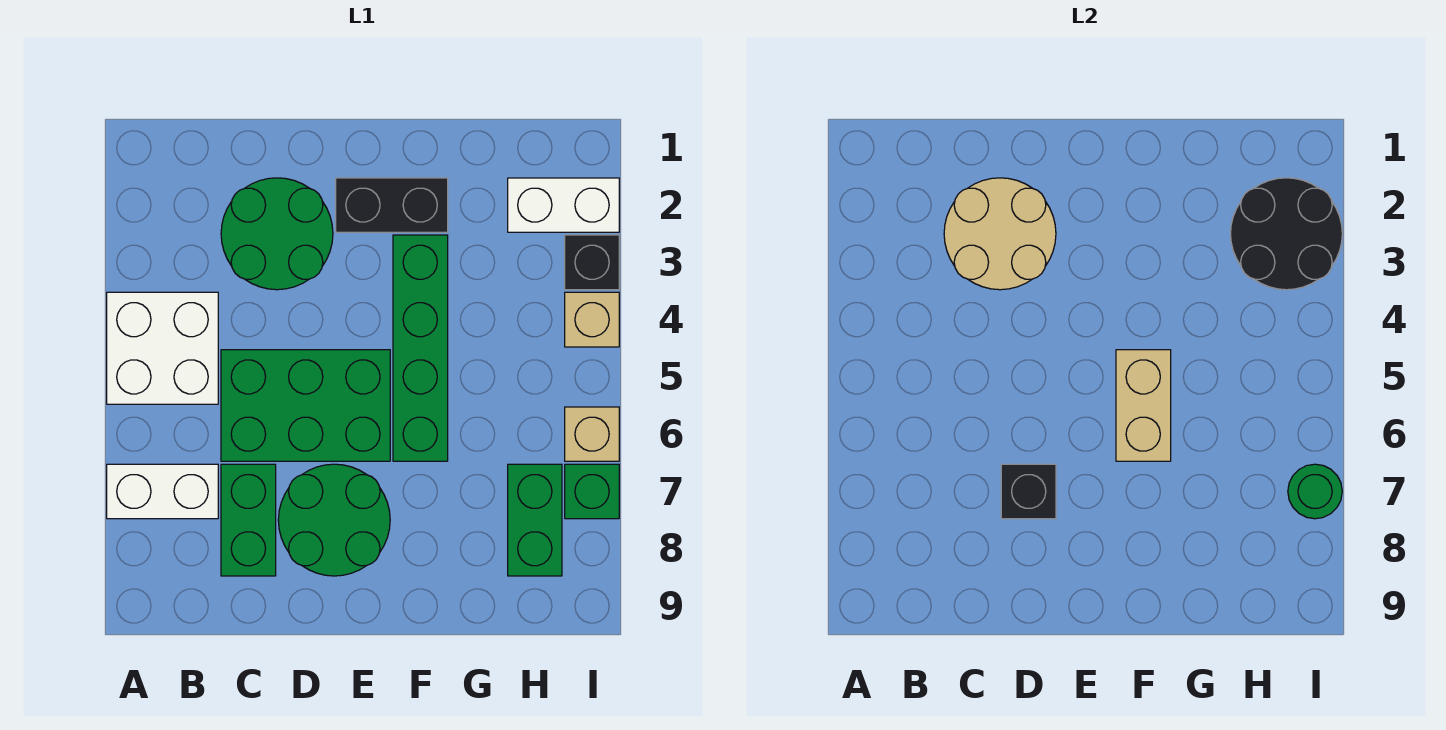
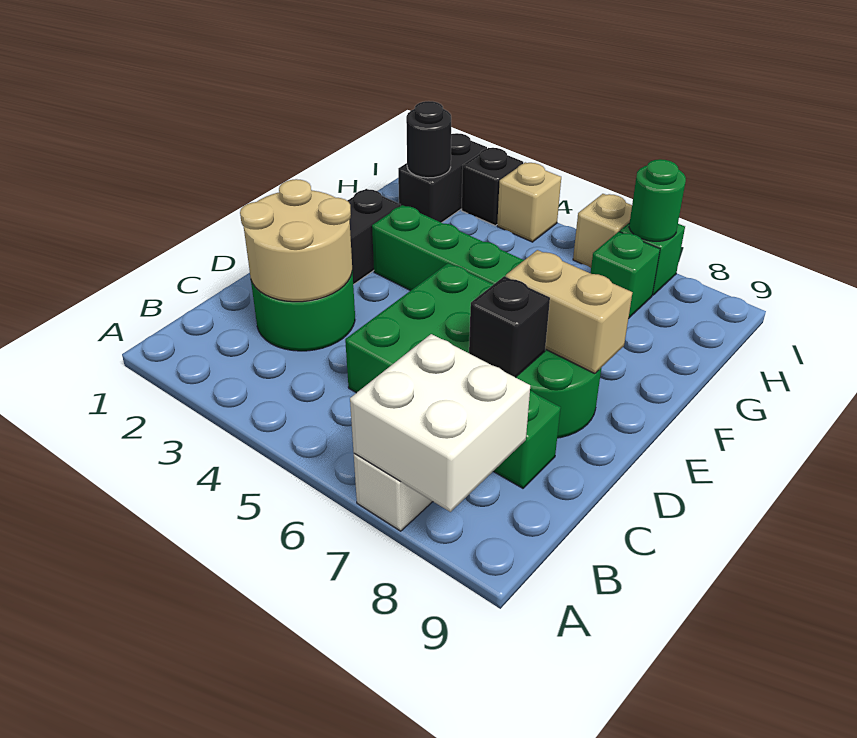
white 2x2 brick [107,292,218,404] -> white 2x2 brick moved to [350,334,530,512]
tan 1x2 brick [1116,350,1171,461] -> tan 1x2 brick moved to [506,250,632,373]
white 1x2 brick [508,178,619,232] -> black 1x2 brick [398,133,487,223]
black 2x2 round brick [1231,178,1342,290] -> black 1x1 round brick [406,101,451,178]
green 1x2 brick [508,464,562,576] -> green 1x1 brick [591,232,660,319]

